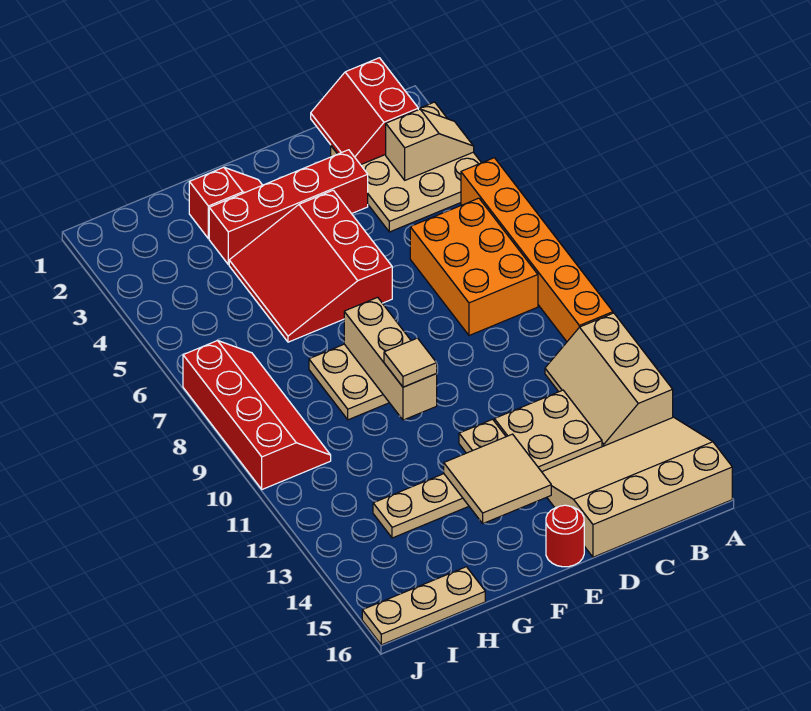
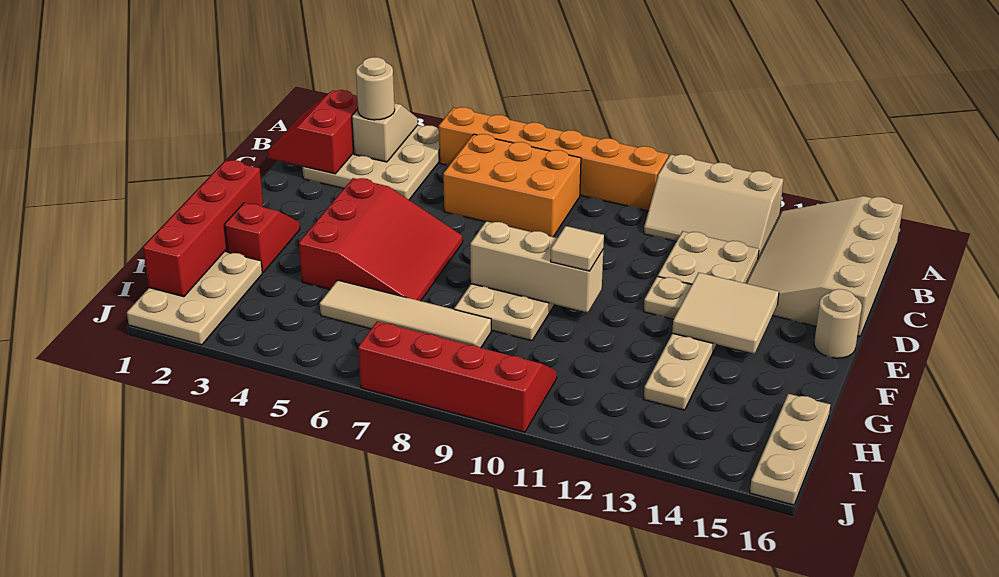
red 2x2 slope [311,58,418,165] -> red 2x2 slope turned to [268,90,358,174]
none -> tan 1x1 round brick [356,57,395,120]
red 1x4 brick [209,150,368,264] -> red 1x4 brick moved to [143,160,263,297]
red 3x3 slope [229,190,392,342] -> red 3x3 slope turned to [299,178,463,301]
red 1x1 round brick [546,505,584,567] -> tan 1x1 round brick [814,289,862,358]
none -> tan 2x3 plate [127,252,262,345]
none -> tan 1x4 tile [320,280,491,348]

